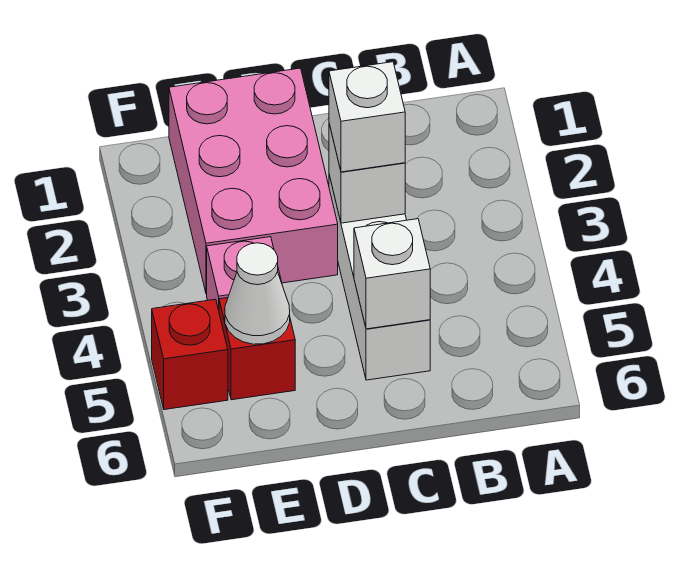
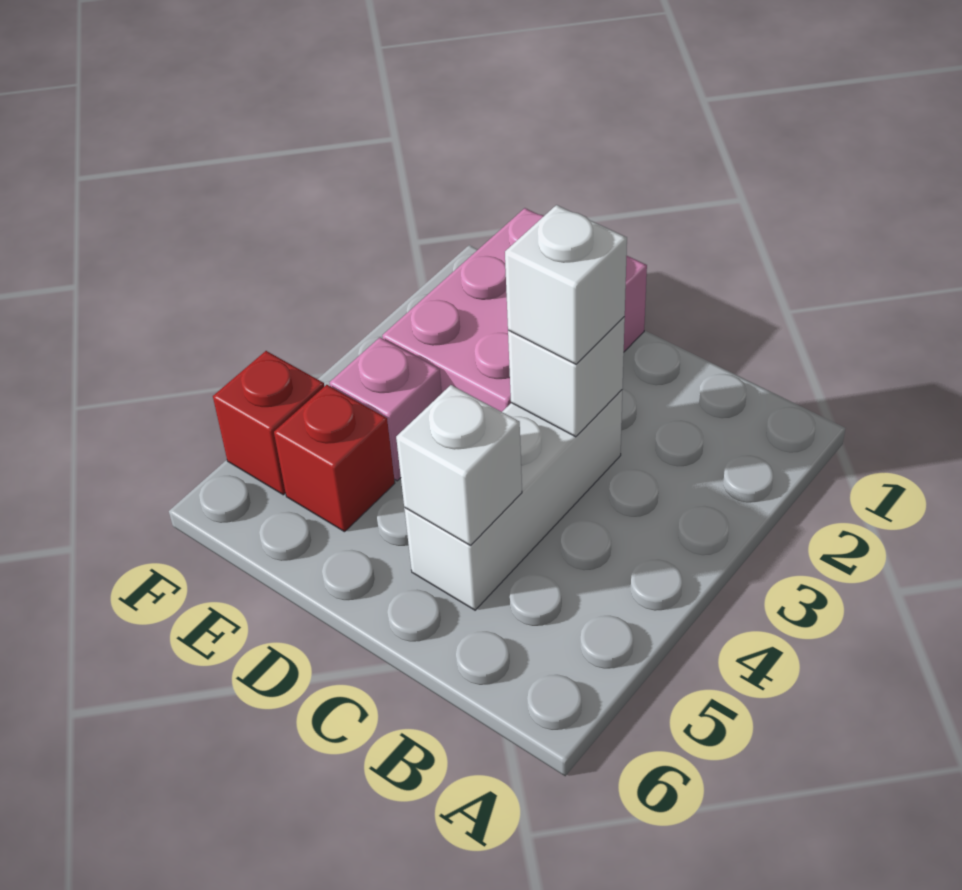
white 1x1 cone [225,243,290,344] -> none

